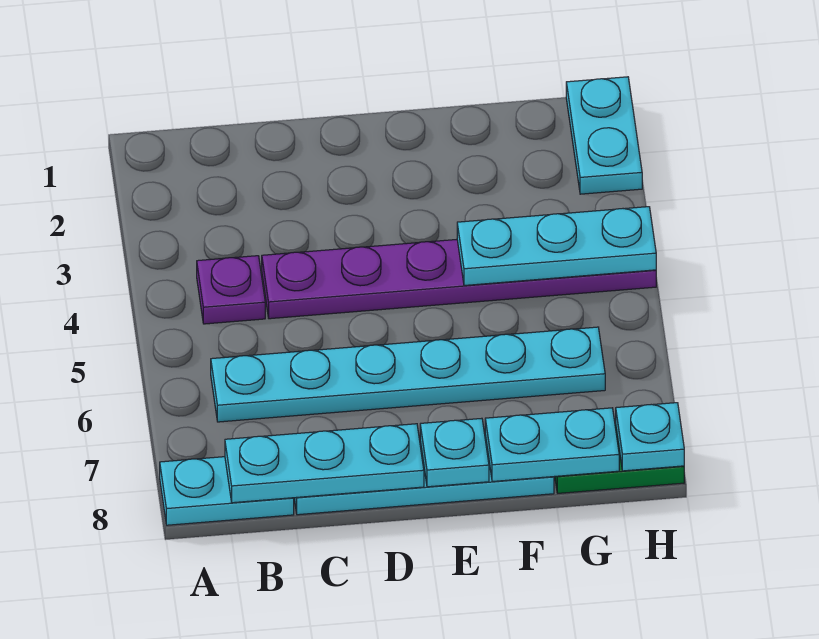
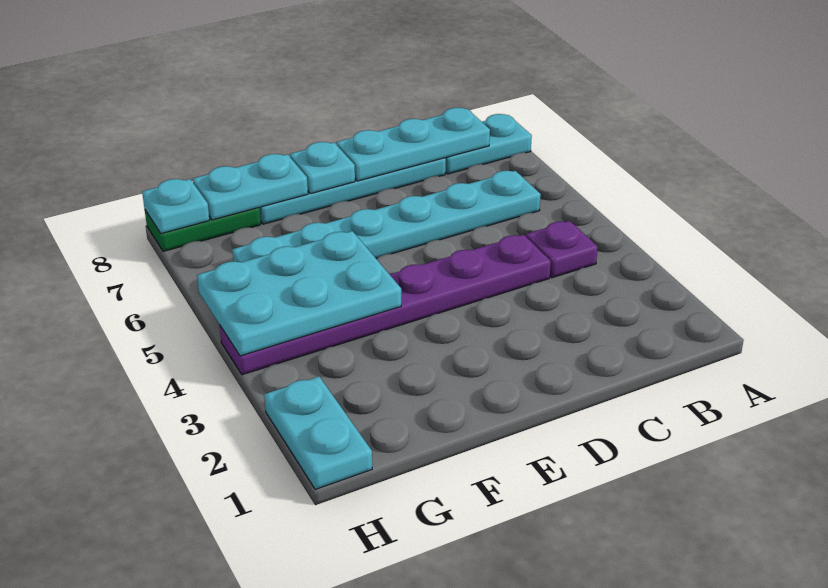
cyan 1x3 plate [457,207,656,286] -> cyan 2x3 plate [197,231,401,356]

